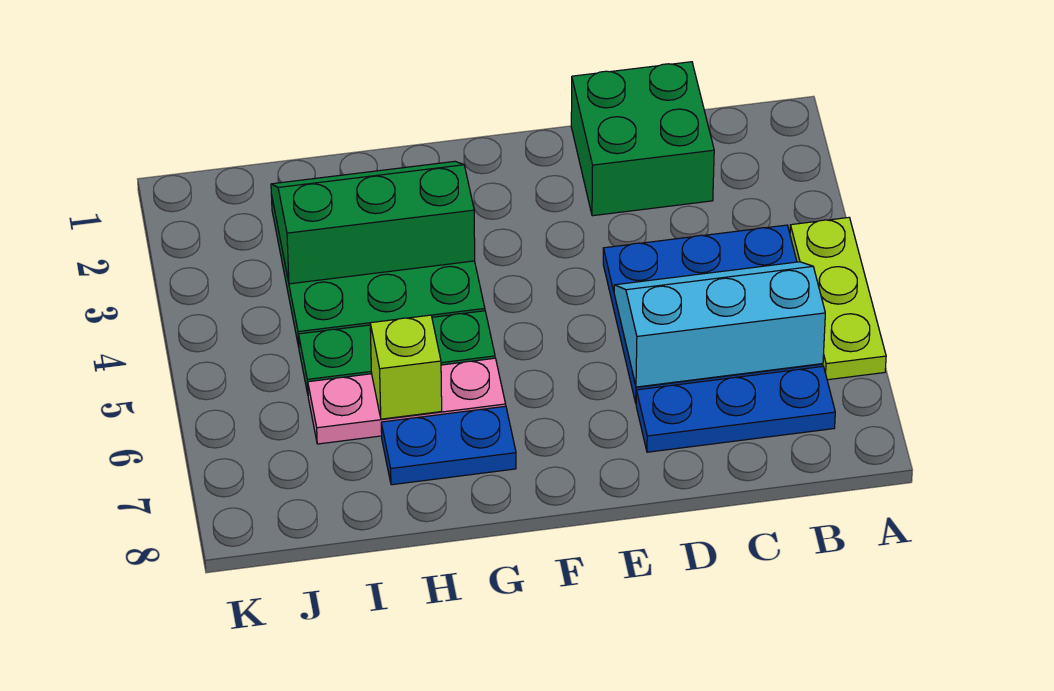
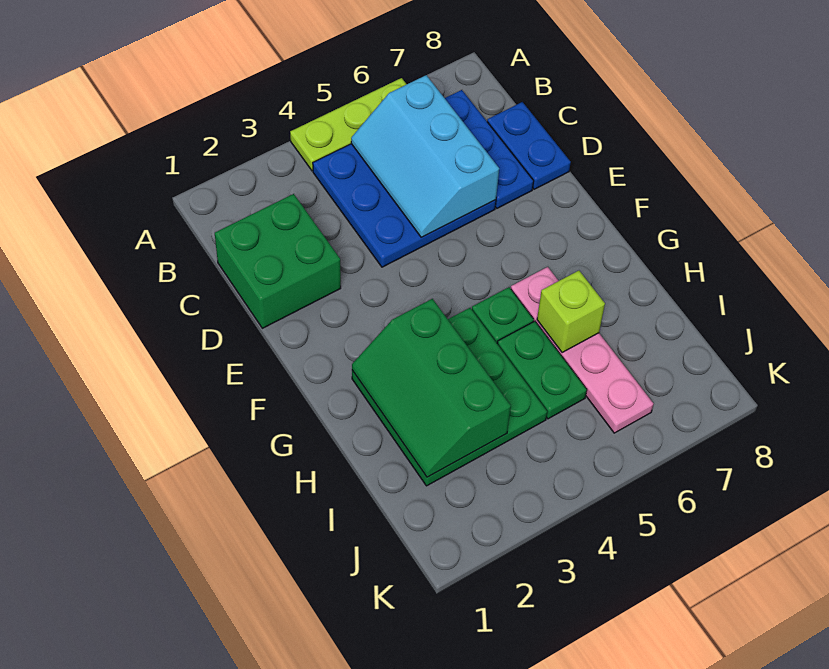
pink 1x3 plate [308,358,506,444] -> pink 1x4 plate [511,267,654,433]
blue 1x2 plate [381,406,516,485] -> blue 1x2 plate moved to [487,102,571,189]

